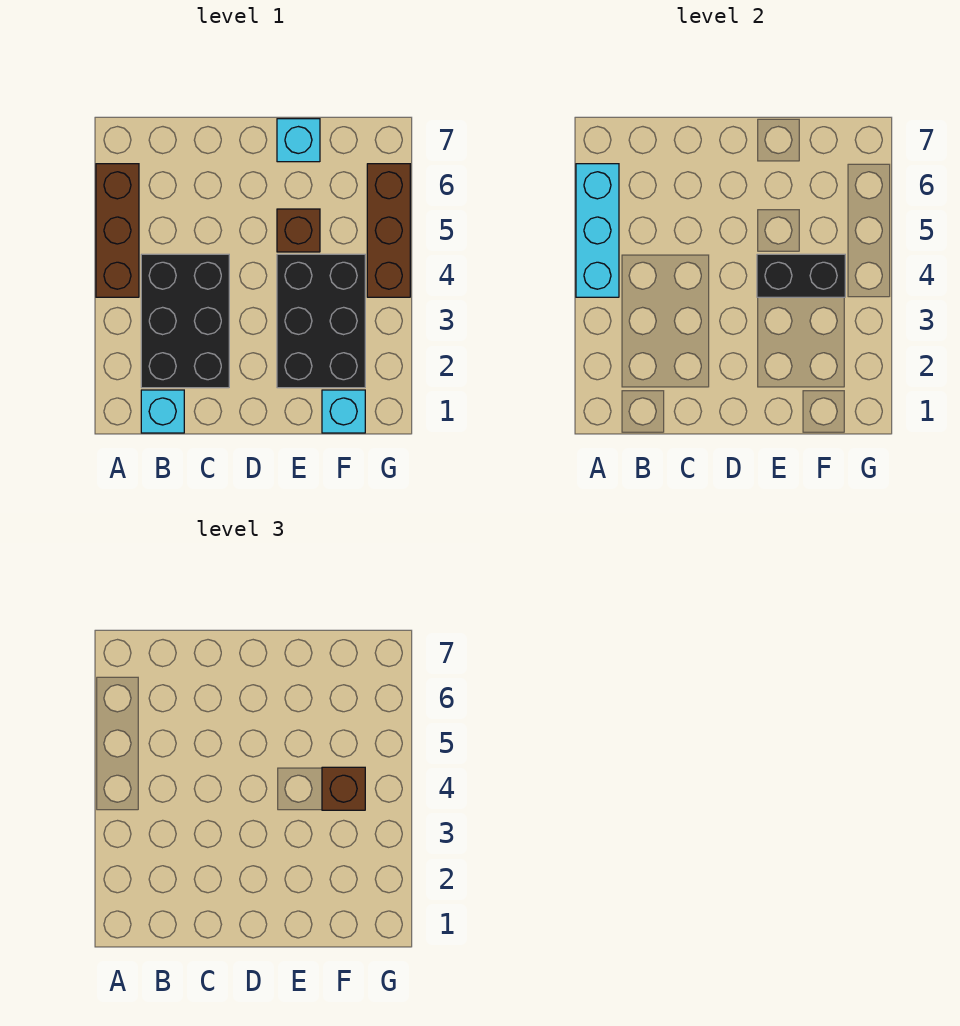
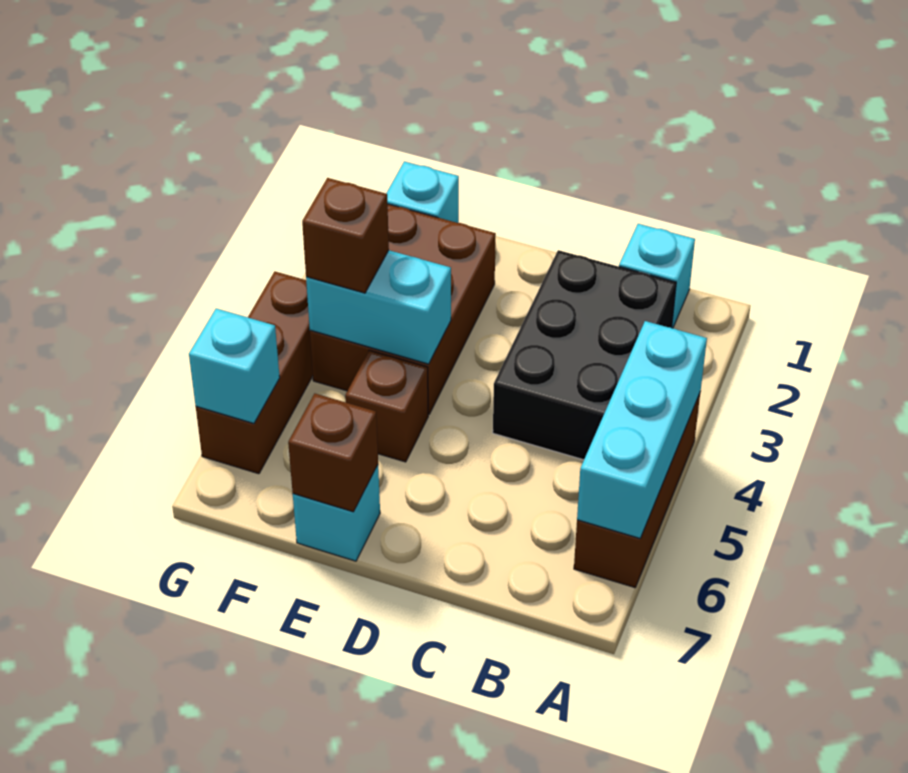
black 2x3 brick [277,254,365,388] -> brown 2x3 brick [310,204,496,415]
black 1x2 brick [757,254,845,297] -> cyan 1x2 brick [306,250,451,364]
none -> brown 1x1 brick [288,394,378,512]
none -> cyan 1x1 brick [189,309,280,423]

